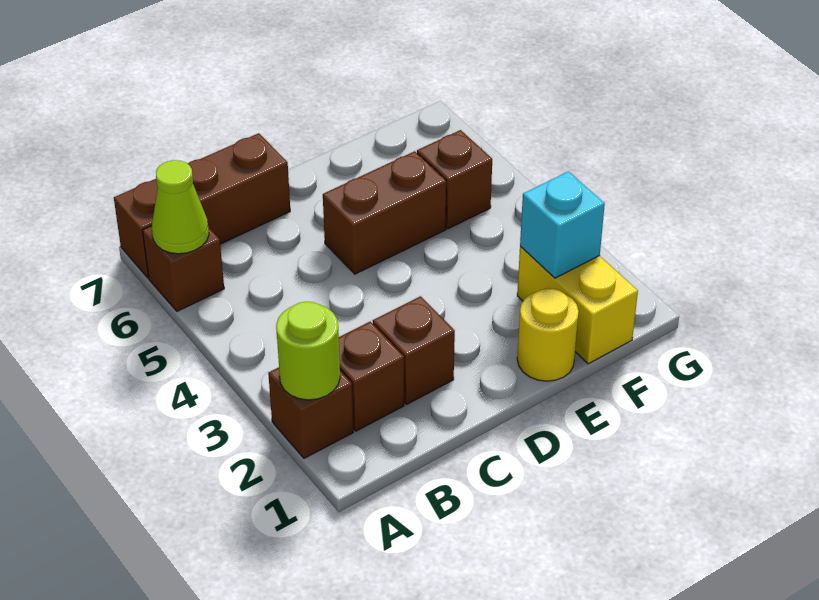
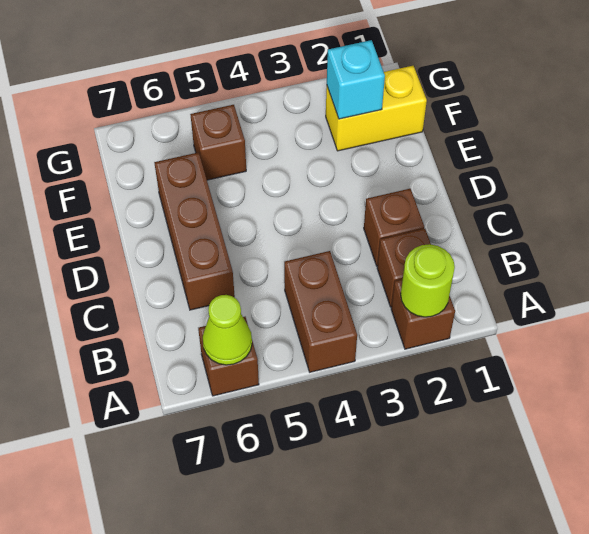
brown 1x3 brick [114,133,290,278] -> brown 1x3 brick moved to [154,152,235,310]
brown 1x2 brick [323,151,446,274] -> brown 1x2 brick moved to [284,251,357,372]
yellow 1x1 round brick [517,288,579,381] -> none

